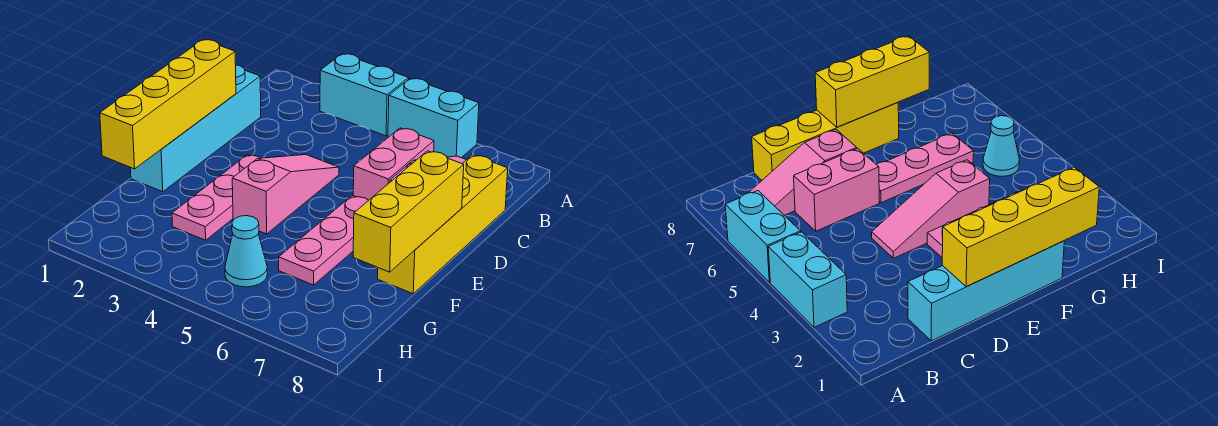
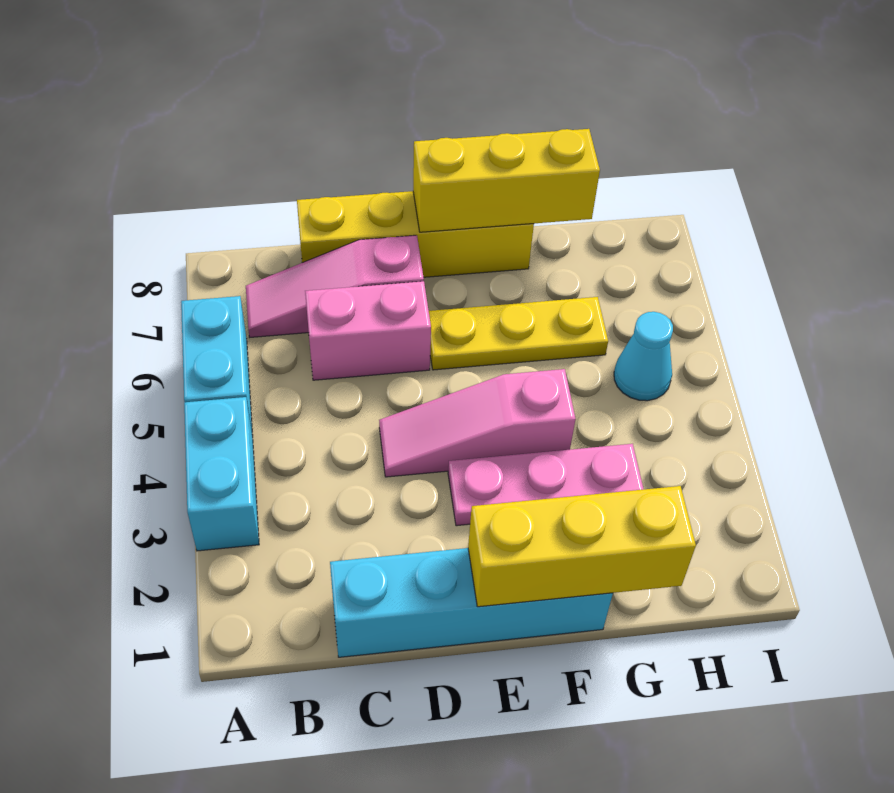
yellow 1x4 brick [100,40,236,169] -> yellow 1x3 brick [468,486,696,607]
pink 1x3 plate [279,196,369,285] -> yellow 1x3 plate [429,297,608,370]

